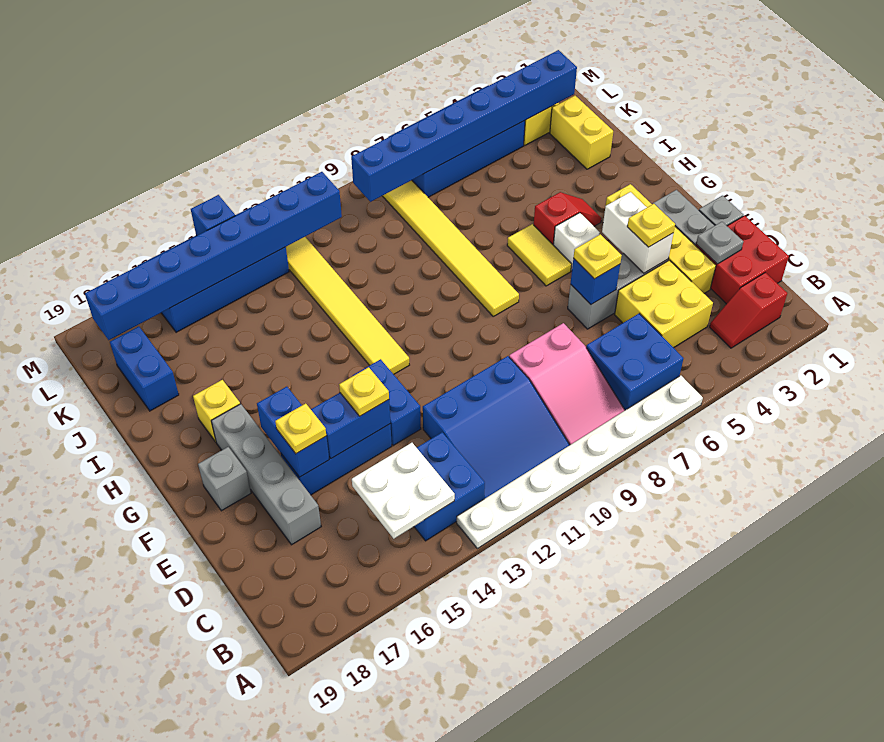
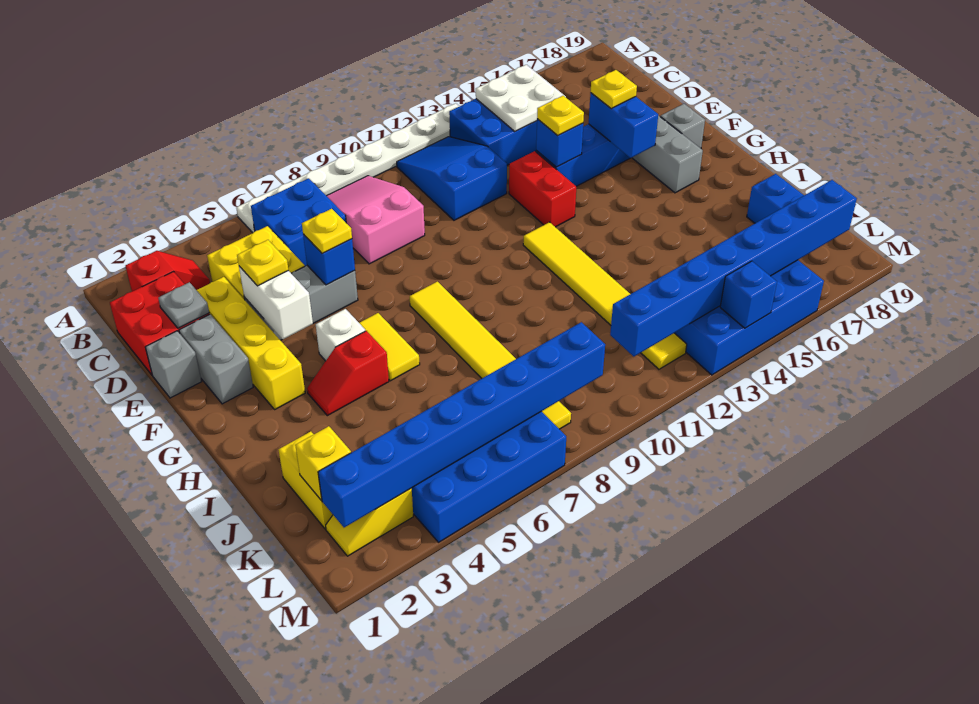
blue 3x3 slope [423,356,569,499] -> blue 2x3 slope [397,137,507,220]
blue 1x2 brick [353,359,421,446] -> red 1x2 brick [509,151,576,227]
blue 1x2 brick [311,393,390,459] -> blue 1x1 brick [536,119,583,167]
yellow 1x1 brick [193,380,240,442] -> yellow 1x1 brick moved to [295,426,351,500]

